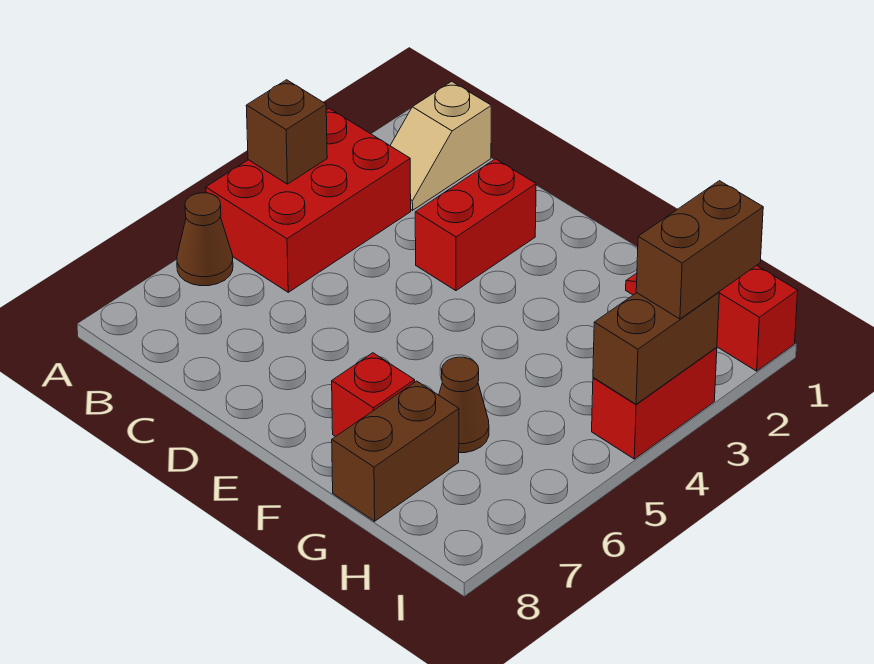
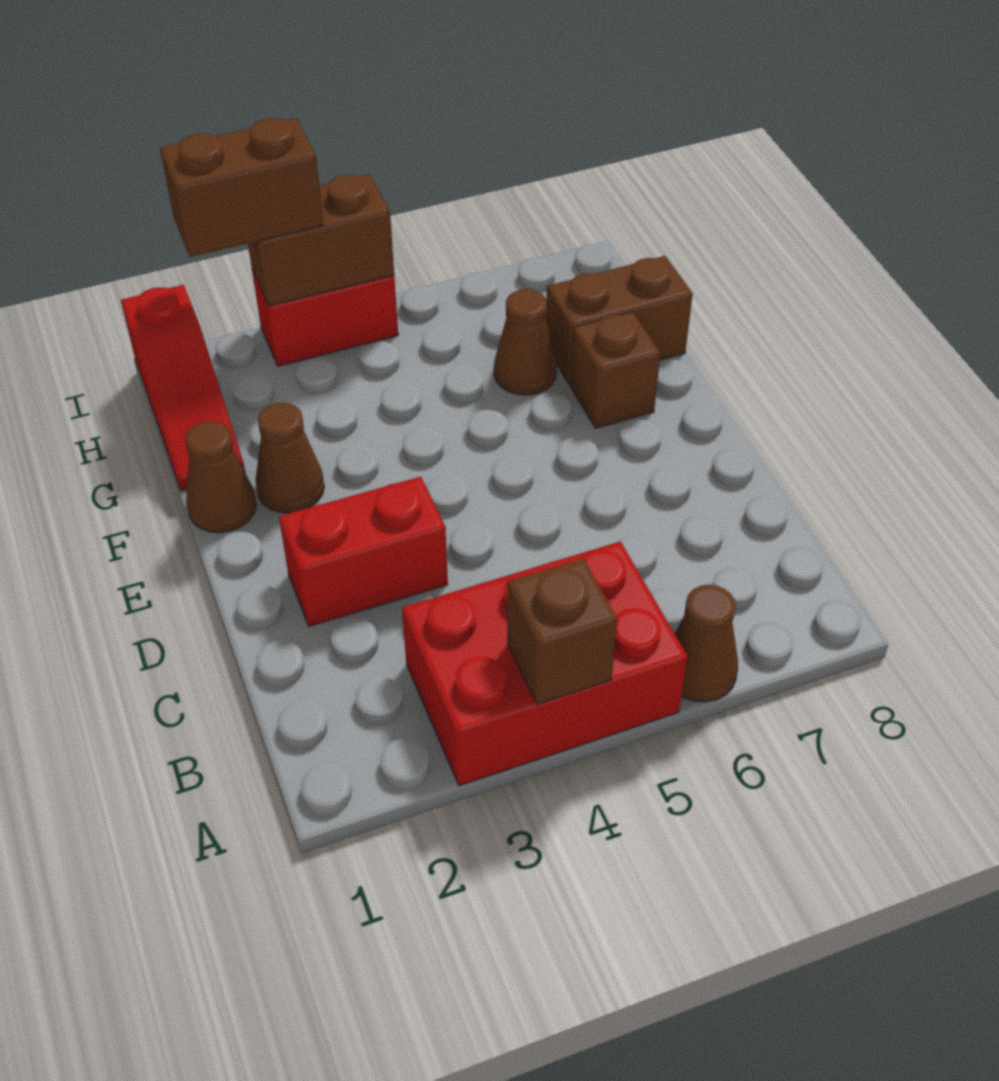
tan 1x2 slope [390,81,491,210] -> none
none -> brown 1x1 cone [185,421,256,533]
none -> brown 1x1 cone [256,403,324,513]
red 1x1 brick [332,353,415,437] -> brown 1x1 brick [570,312,660,428]

